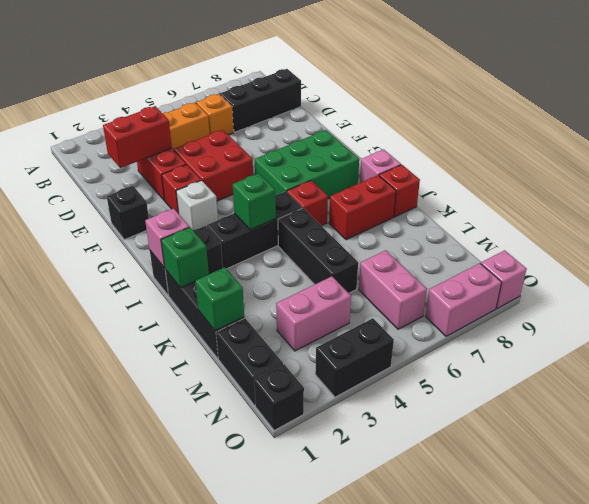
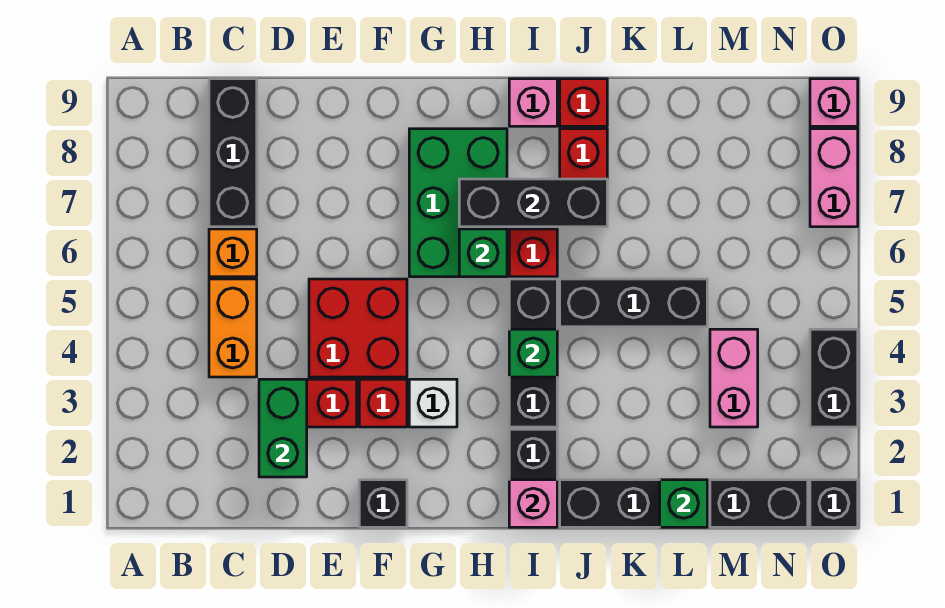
red 1x2 brick [103,106,172,168] -> green 1x2 brick [259,379,307,477]
none -> black 1x3 brick [459,179,607,227]
green 1x1 brick [161,227,209,288] -> green 1x1 brick moved to [459,229,507,277]
pink 1x2 brick [359,250,427,329] -> none

